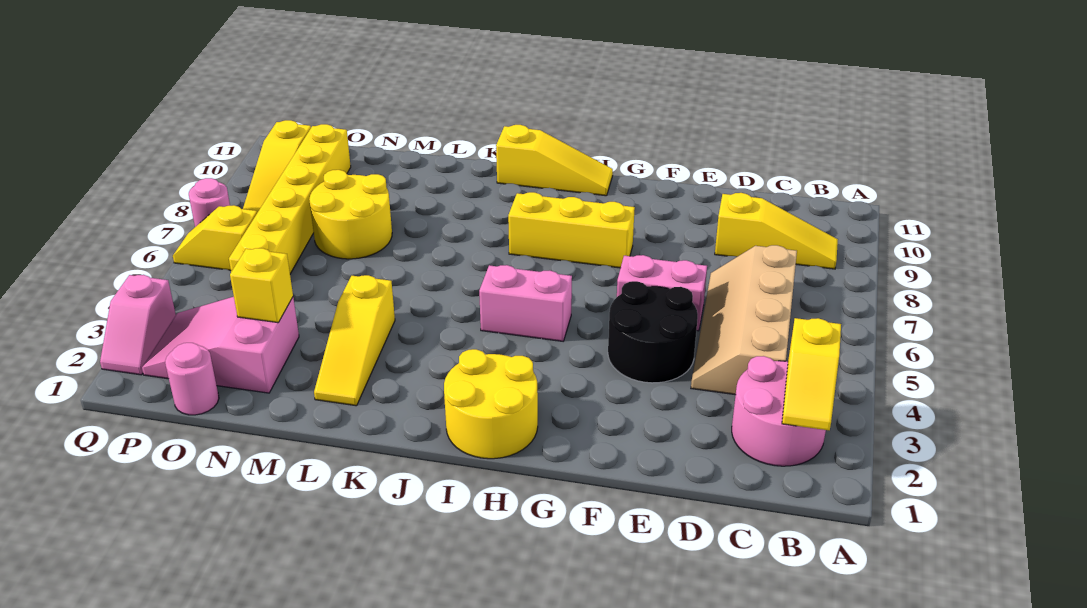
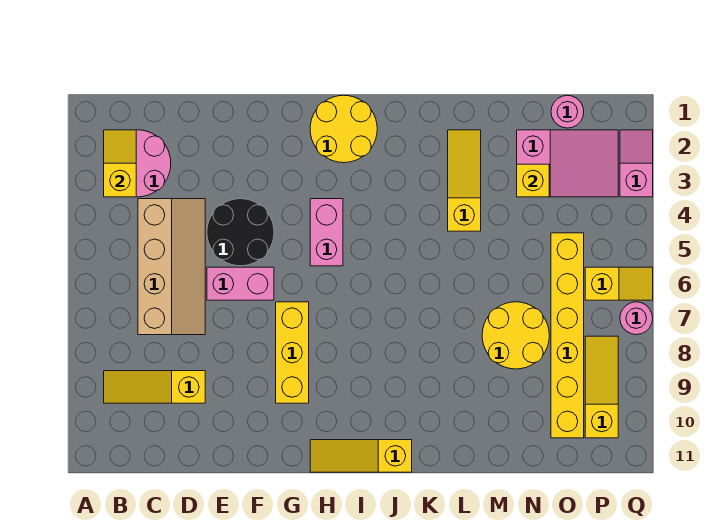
yellow 1x3 brick [508,192,635,268] -> yellow 1x3 brick turned to [276,302,309,403]
pink 1x2 brick [479,265,572,341] -> pink 1x2 brick turned to [310,199,343,266]

